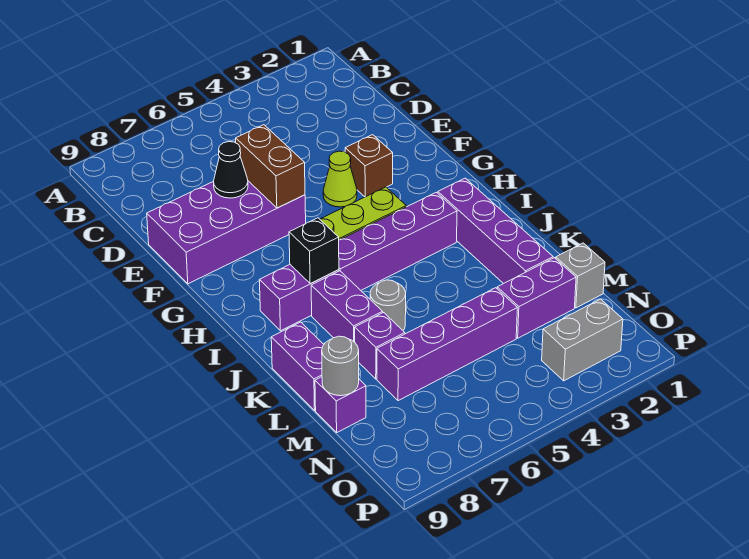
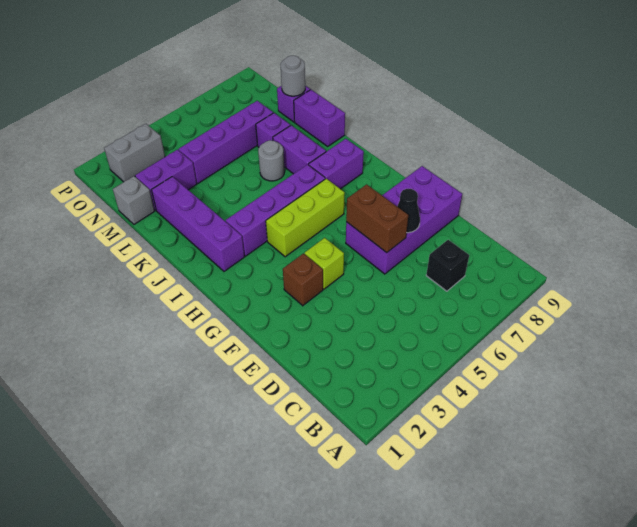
lime 1x1 cone [323,151,357,207] -> lime 1x1 brick [305,238,344,289]
black 1x1 brick [289,218,339,284] -> black 1x1 brick moved to [426,240,469,291]

